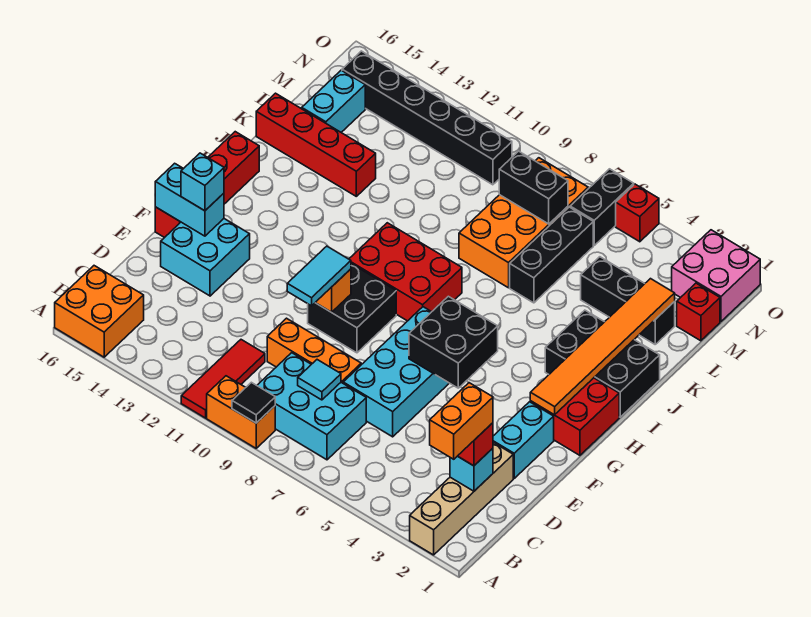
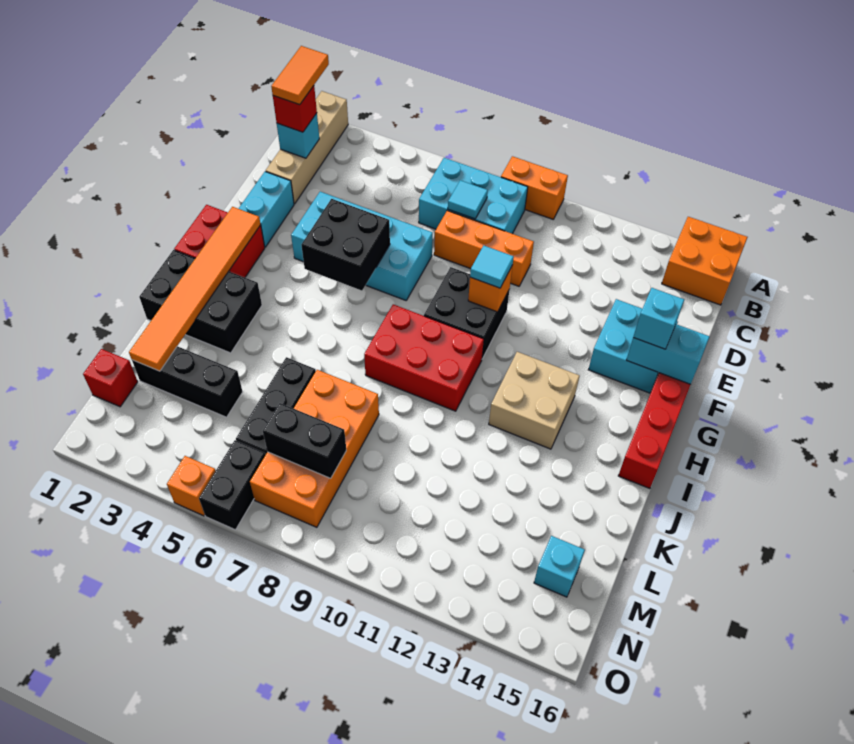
black 1x1 tile [232,382,275,423] -> none
red 1x3 tile [181,340,265,418] -> none
orange 1x2 brick [430,383,493,459] -> orange 1x2 tile [271,46,329,105]
cyan 2x4 brick [343,307,449,437] -> cyan 2x4 brick turned to [291,192,433,300]
cyan 1x2 tile [287,246,351,306] -> cyan 1x1 tile [470,246,514,288]
none -> tan 2x2 brick [489,352,579,449]
red 1x4 brick [256,93,376,196] -> none
cyan 1x2 brick [302,70,365,132] -> cyan 1x1 brick [534,536,585,597]
pink 2x2 brick [672,230,760,322] -> none
black 1x6 brick [342,51,512,185] -> none
red 1x1 brick [616,184,659,242] -> orange 1x1 brick [167,456,216,516]

